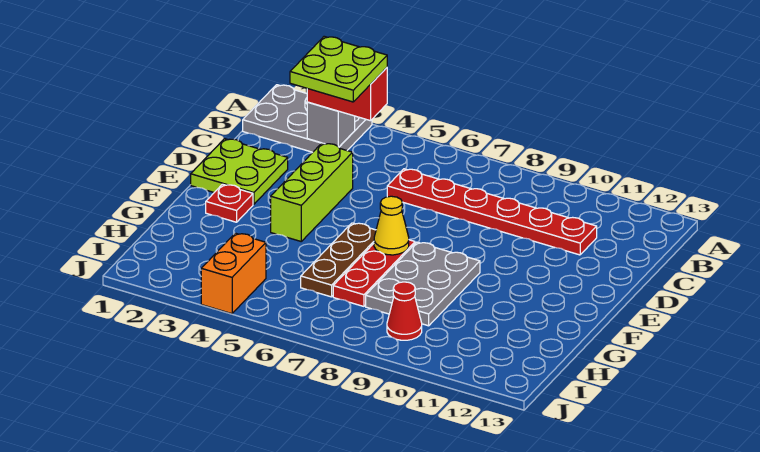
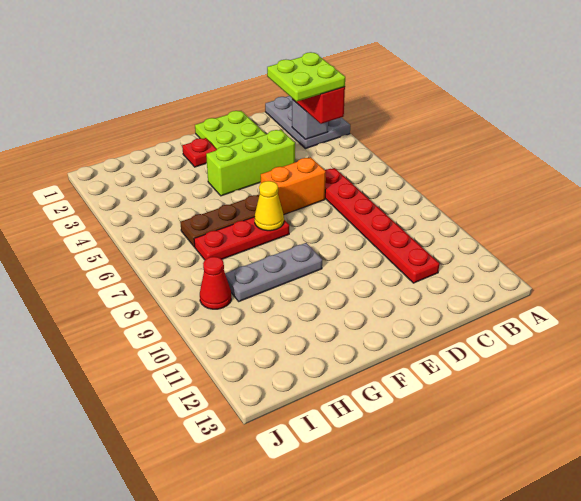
grey 2x3 plate [366,242,480,326] -> grey 1x3 plate [225,243,322,301]
orange 1x2 brick [201,233,266,314] -> orange 1x2 brick moved to [261,157,326,214]

